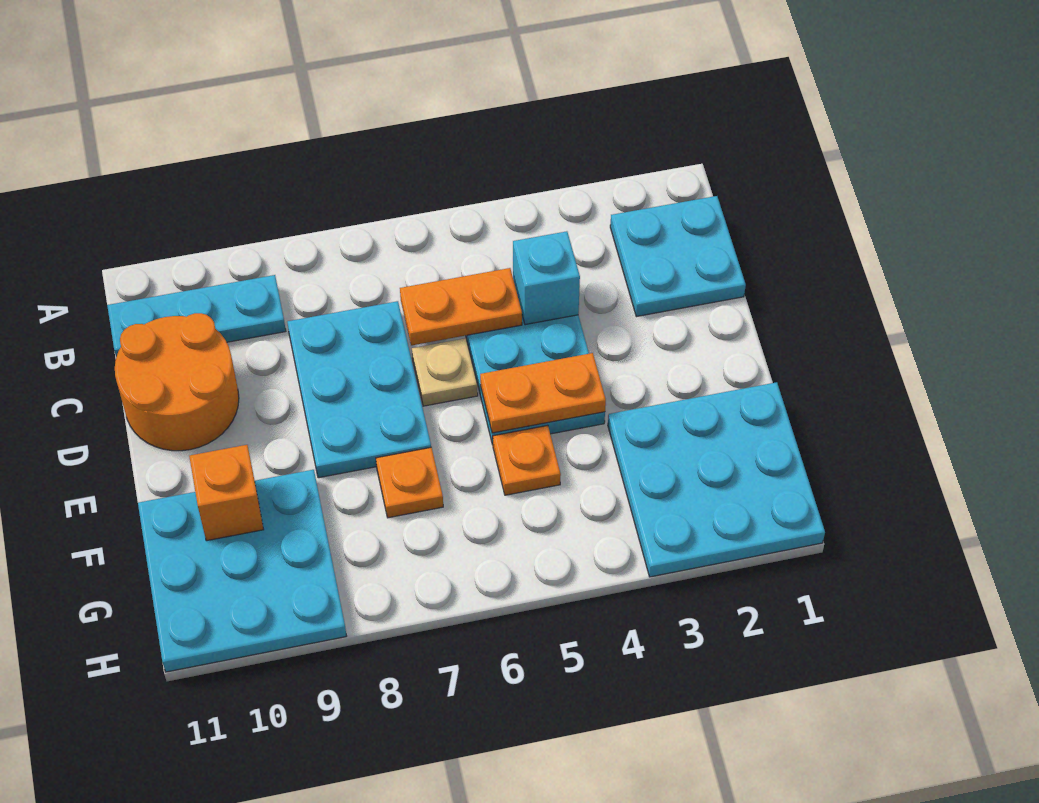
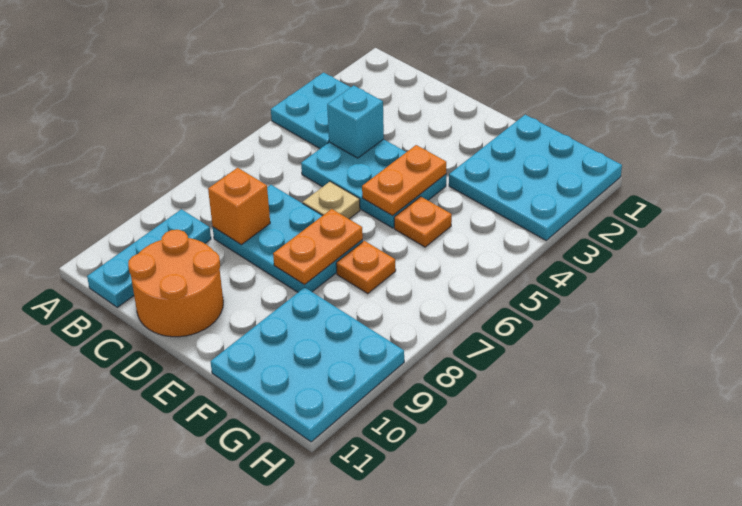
cyan 2x2 plate [610,196,746,317] -> cyan 2x2 plate moved to [271,73,351,149]
orange 1x2 plate [400,268,522,345] -> orange 1x2 plate moved to [273,209,363,285]
orange 1x1 brick [189,445,264,541] -> orange 1x1 brick moved to [208,168,270,245]

